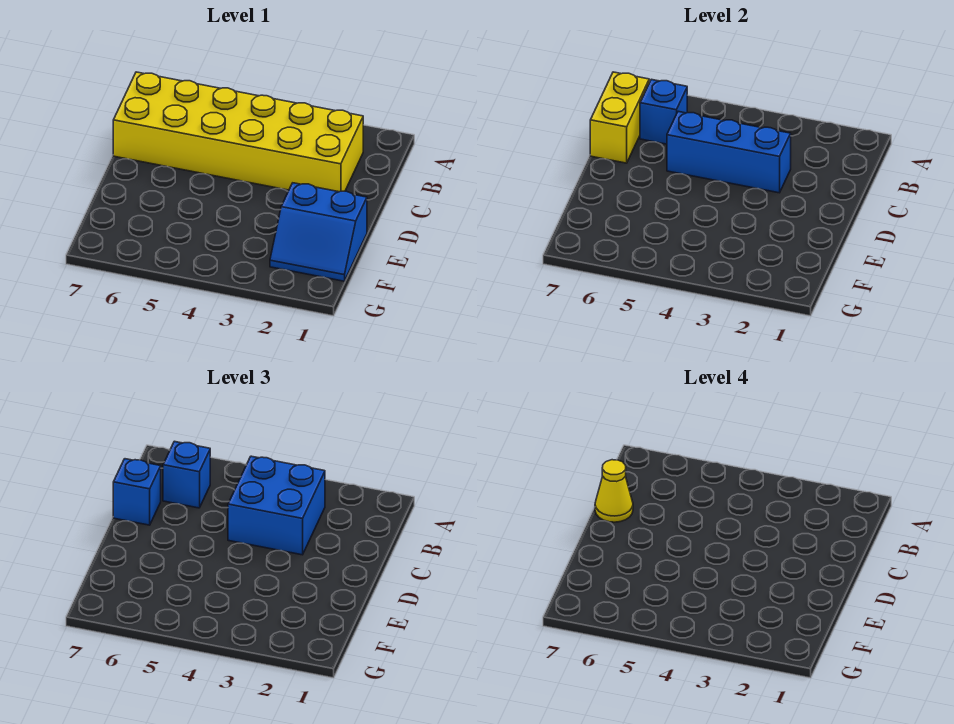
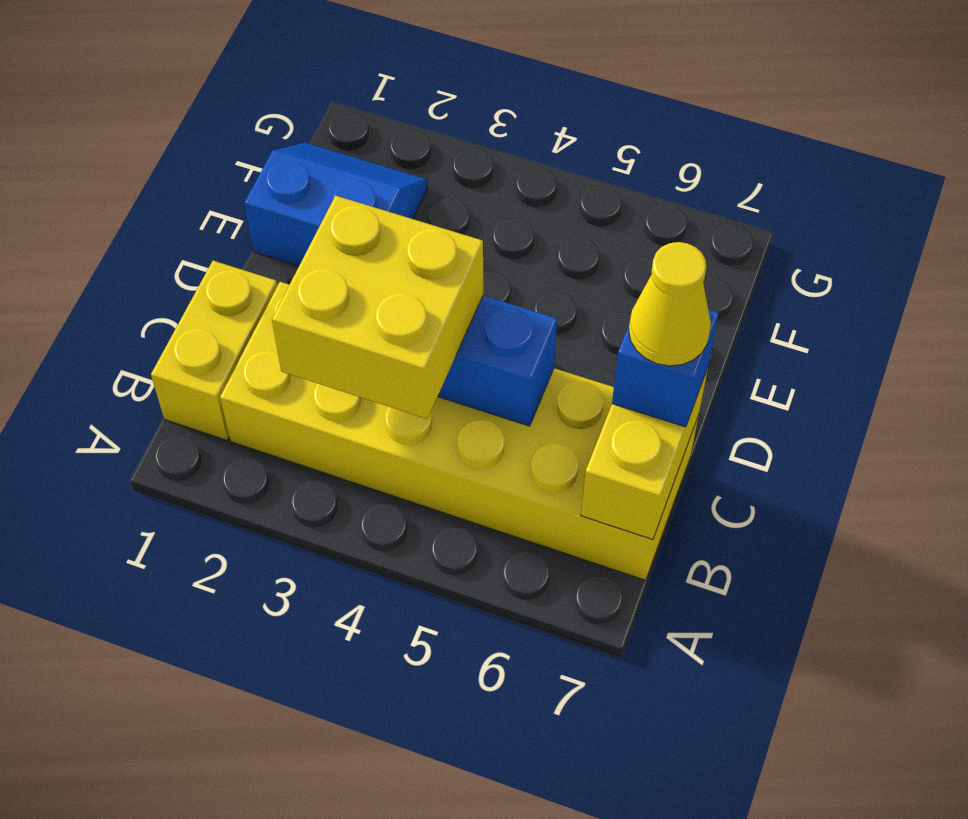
none -> yellow 1x2 brick [151,261,277,440]
blue 2x2 brick [228,456,325,555] -> yellow 2x2 brick [272,196,483,419]
blue 1x1 brick [640,79,687,144] -> none
blue 1x1 brick [163,441,210,508] -> none

